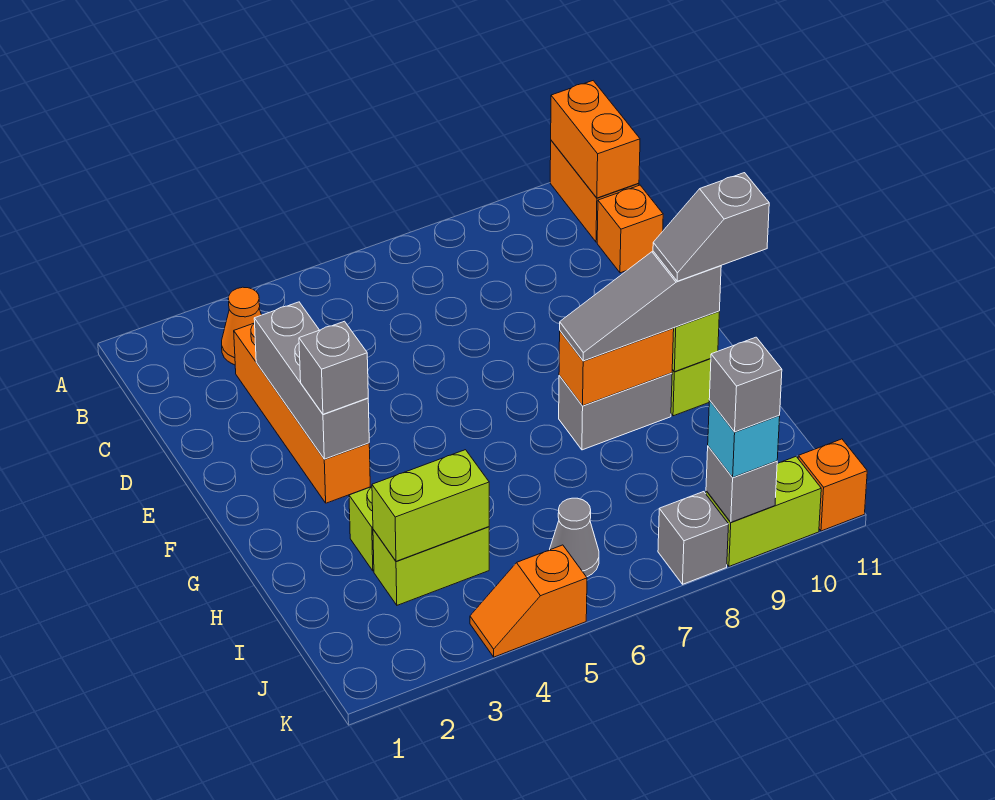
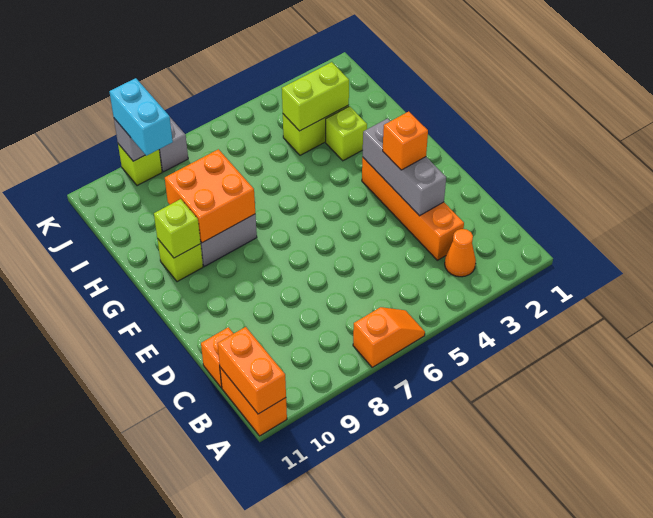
grey 1x1 brick [299,321,368,414] -> none
orange 1x2 brick [559,328,674,406] -> orange 2x2 brick [165,149,255,243]
grey 1x3 slope [560,251,721,361] -> none
grey 1x2 slope [653,173,769,281] -> none
grey 1x1 cone [550,498,599,577] -> none
orange 1x2 slope [470,545,587,657] -> orange 1x2 slope moved to [353,307,425,367]
lime 1x2 brick [706,457,821,566] -> lime 1x1 brick [118,144,162,186]
cyan 1x1 brick [708,400,780,478] -> cyan 1x2 brick [109,78,173,156]
grey 1x1 brick [709,337,782,432] -> none
orange 1x1 brick [798,439,867,531] -> orange 1x1 brick moved to [383,112,428,170]

